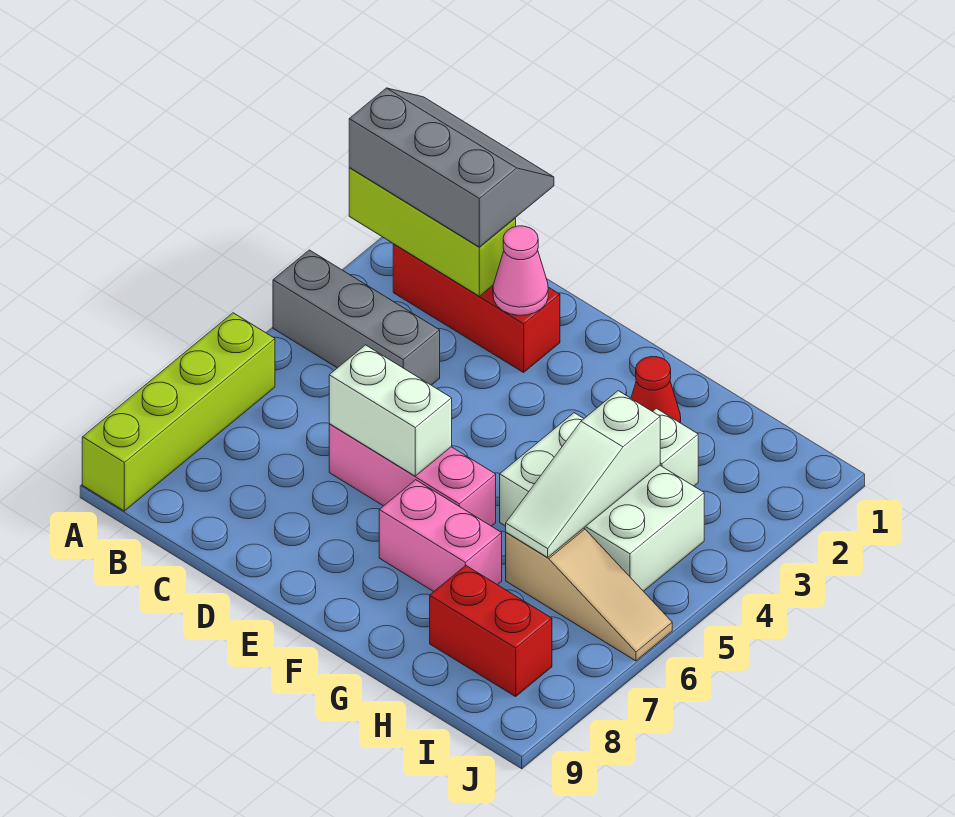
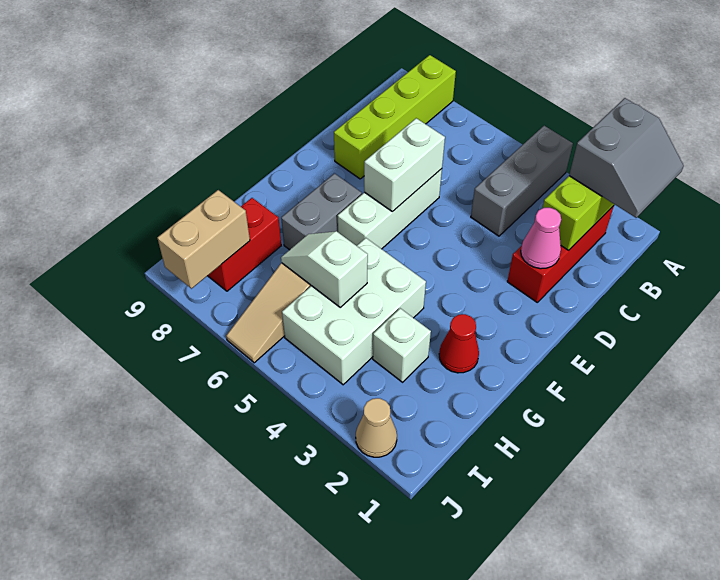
grey 2x3 slope [349,88,554,247] -> grey 2x2 slope [569,98,684,218]
lime 1x4 brick [82,313,275,511] -> lime 1x4 brick turned to [334,55,456,179]
pink 1x3 brick [329,424,496,526] -> white 1x3 brick [338,169,442,249]
pink 1x2 brick [379,480,502,592] -> grey 1x2 brick [281,174,362,250]
white 1x3 slope [506,391,660,557] -> white 1x2 slope [281,231,368,307]
none -> tan 1x2 brick [157,190,250,289]
none -> tan 1x1 cone [356,398,397,457]

